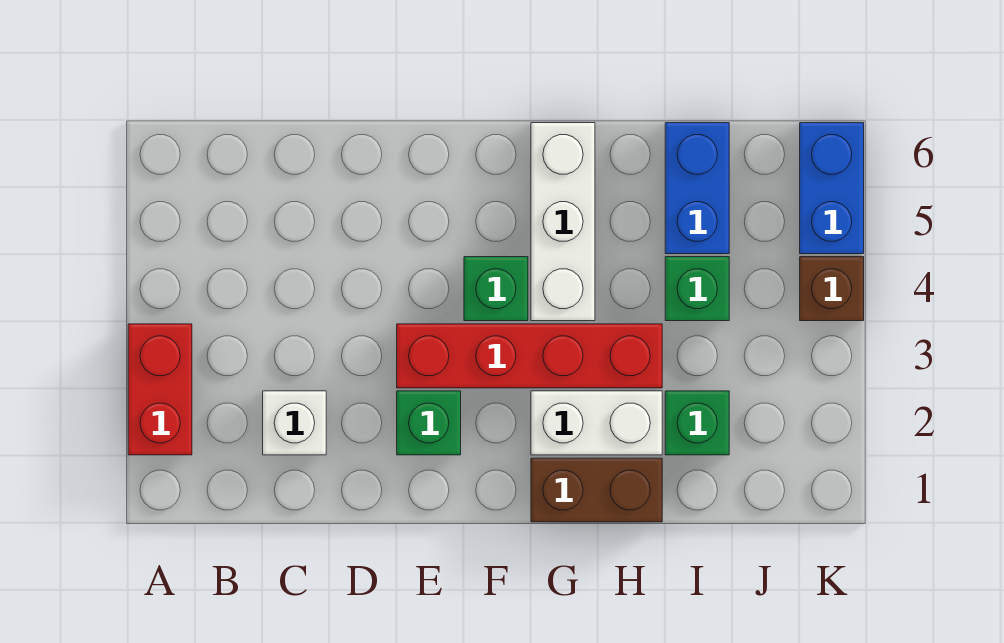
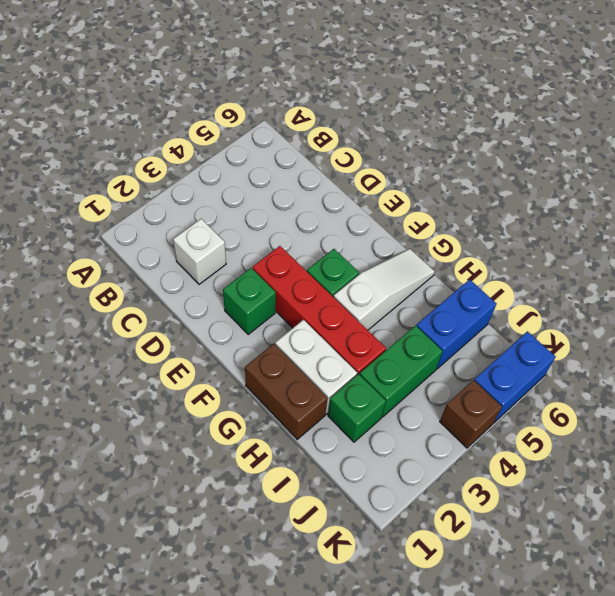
red 1x2 brick [128,324,192,455] -> none
white 1x3 brick [531,123,595,321] -> white 1x3 slope [334,249,435,330]
green 1x1 brick [665,257,729,321] -> green 1x2 brick [360,326,443,417]

